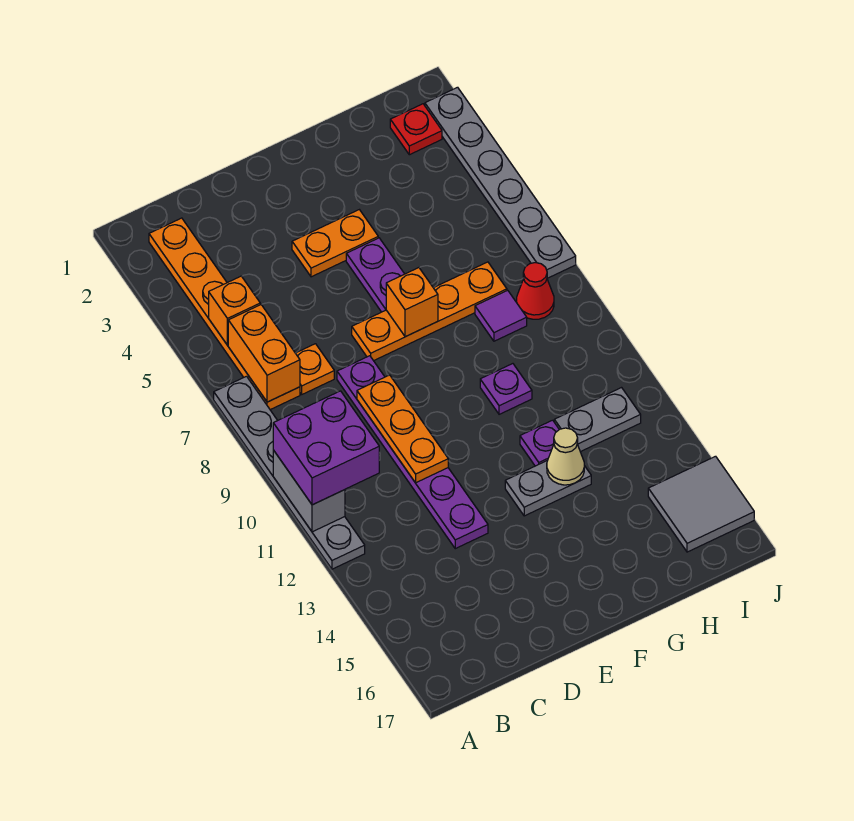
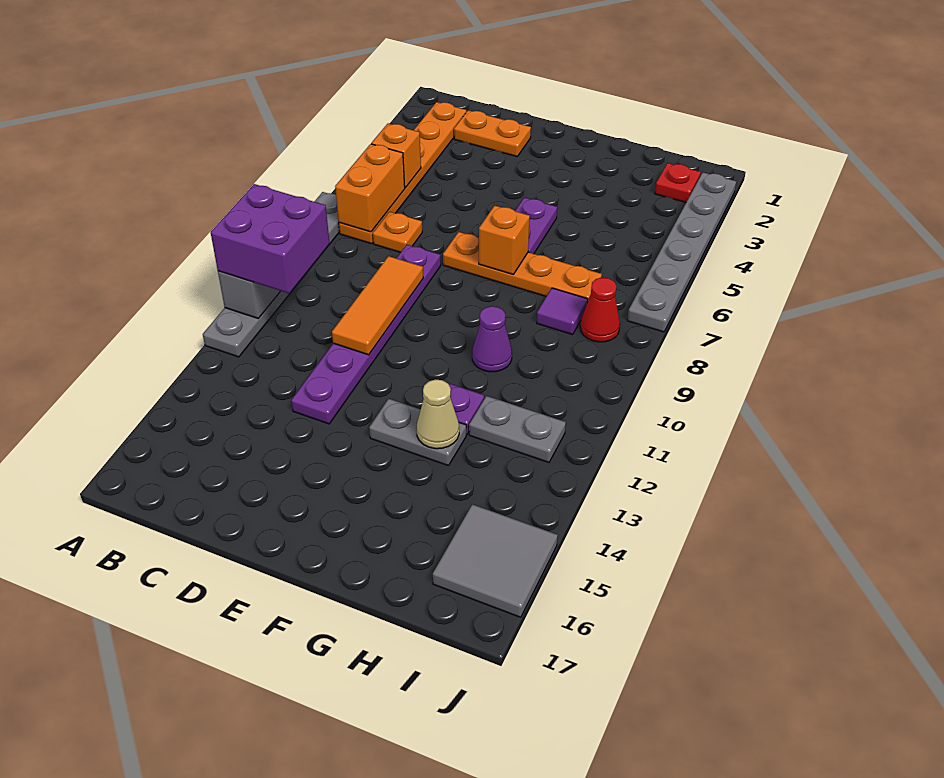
orange 1x3 plate [357,375,448,483] -> orange 1x3 tile [332,256,423,355]
orange 1x2 plate [292,210,378,277] -> orange 1x2 plate moved to [454,110,531,156]
purple 1x1 plate [480,364,532,414] -> purple 1x1 cone [472,306,512,372]

